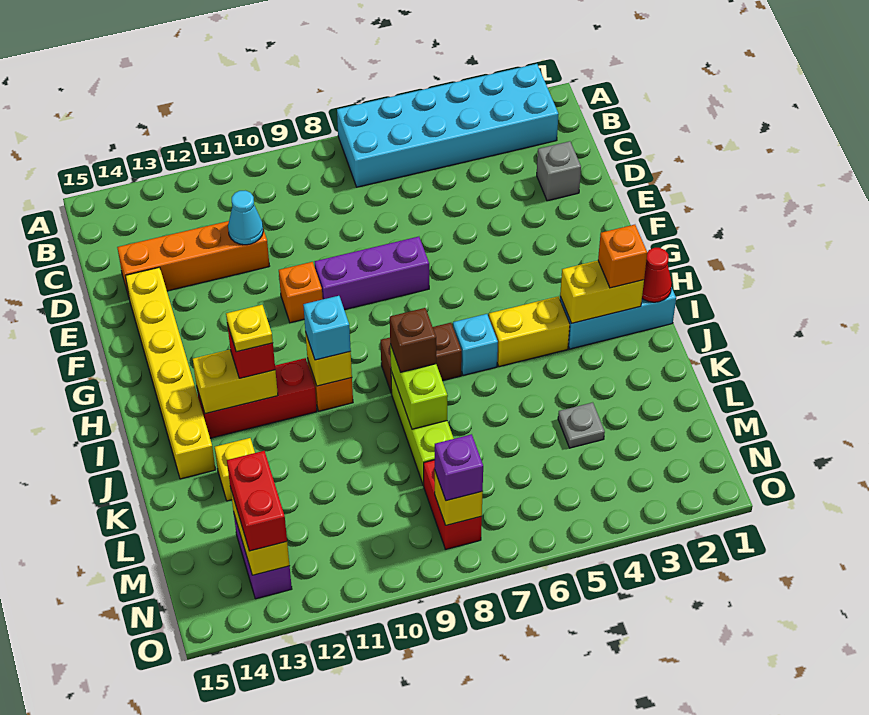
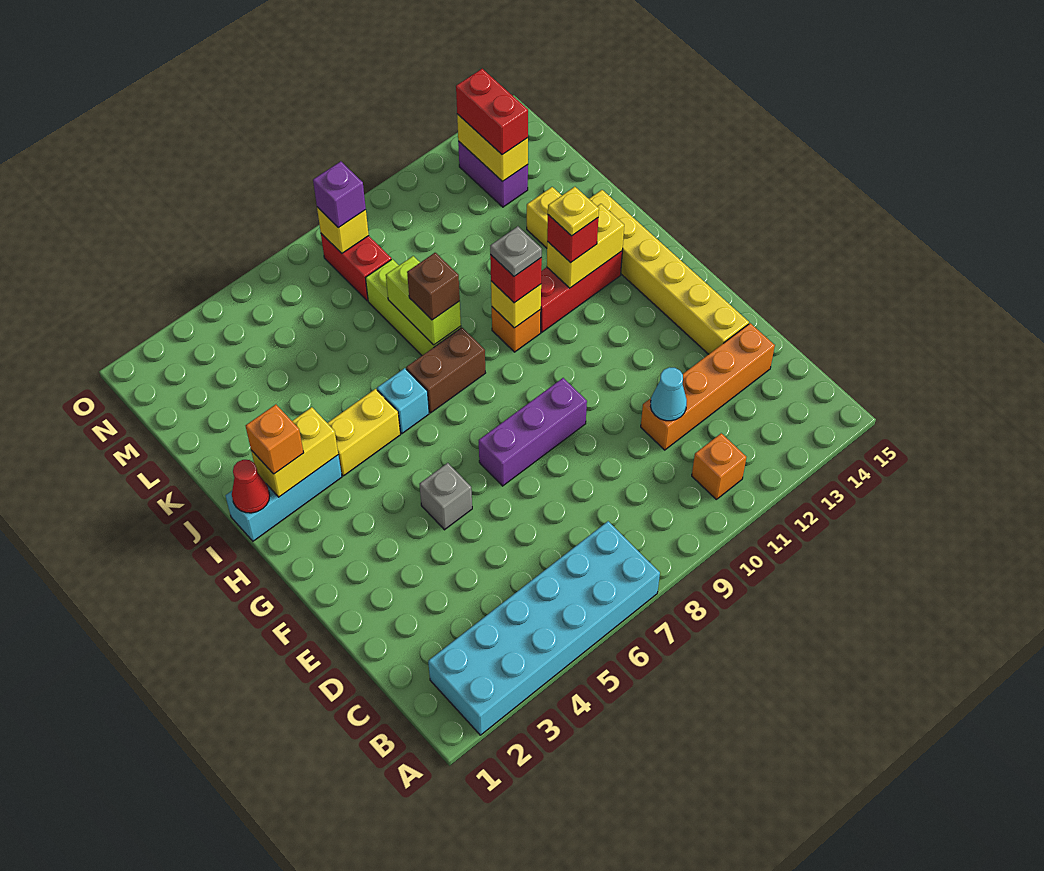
grey 1x1 brick [537,141,581,201] -> grey 1x1 brick moved to [419,463,472,530]
orange 1x1 brick [279,262,323,323] -> orange 1x1 brick moved to [692,433,746,499]
cyan 1x1 brick [303,296,351,360] -> red 1x1 brick [490,255,542,303]
grey 1x1 plate [558,402,605,448] -> grey 1x1 plate moved to [490,226,542,276]

